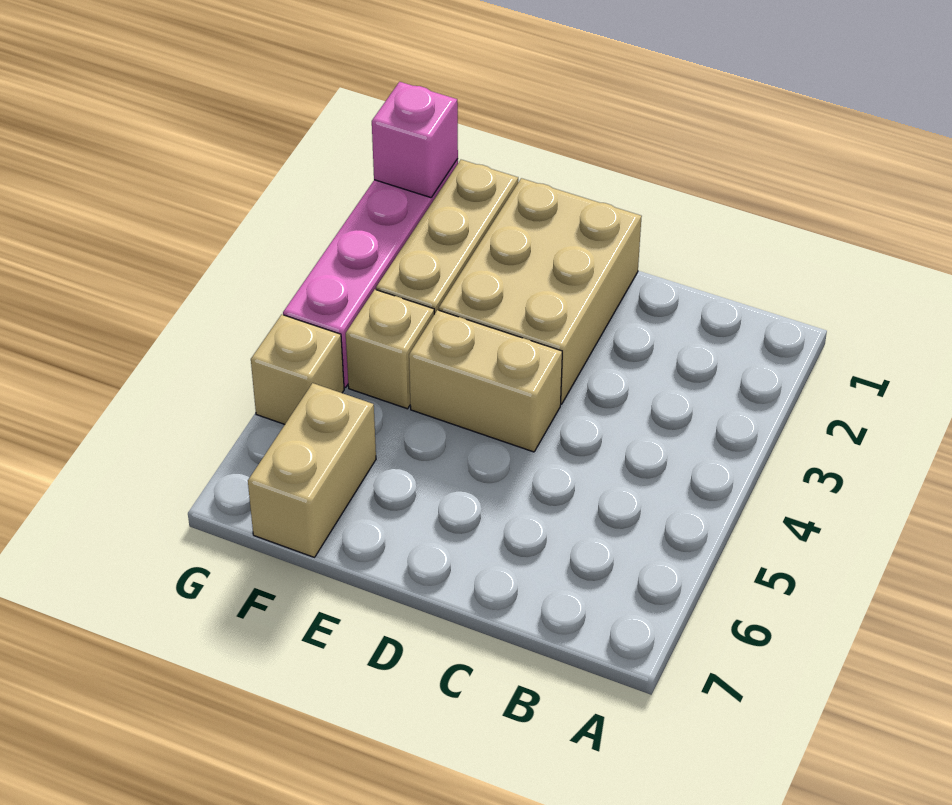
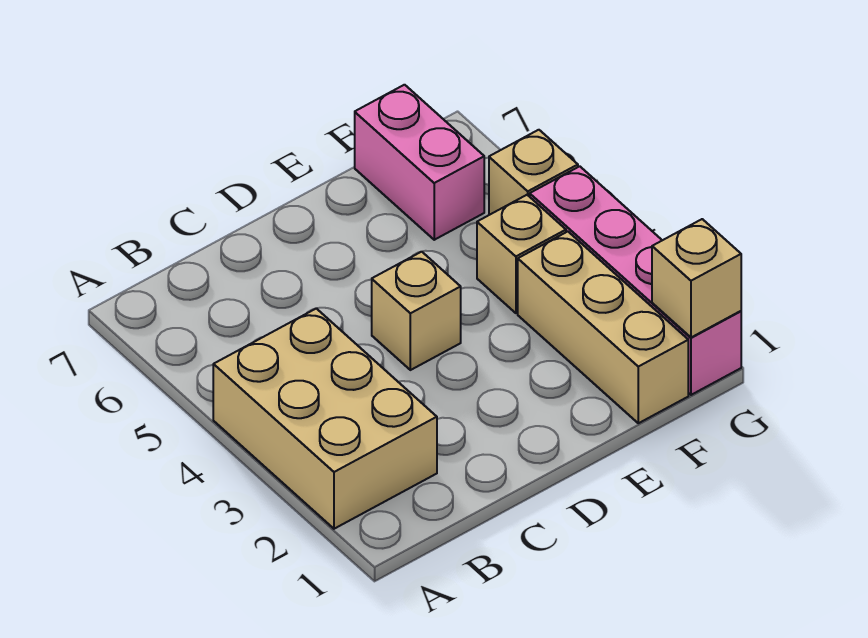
tan 2x3 brick [439,178,642,404] -> tan 2x3 brick moved to [213,308,437,529]
tan 1x2 brick [409,310,562,452] -> tan 1x1 brick [372,252,461,370]
tan 1x2 brick [248,383,376,557] -> pink 1x2 brick [355,85,484,240]
pink 1x1 brick [372,82,458,198] -> tan 1x1 brick [652,219,741,337]

